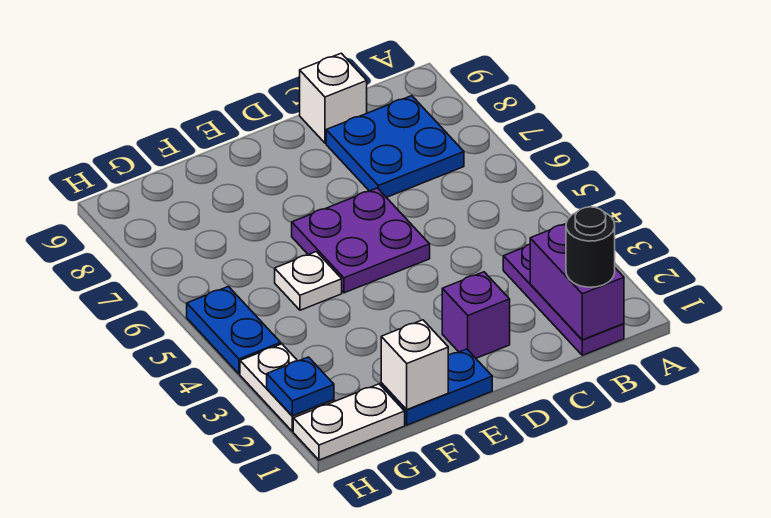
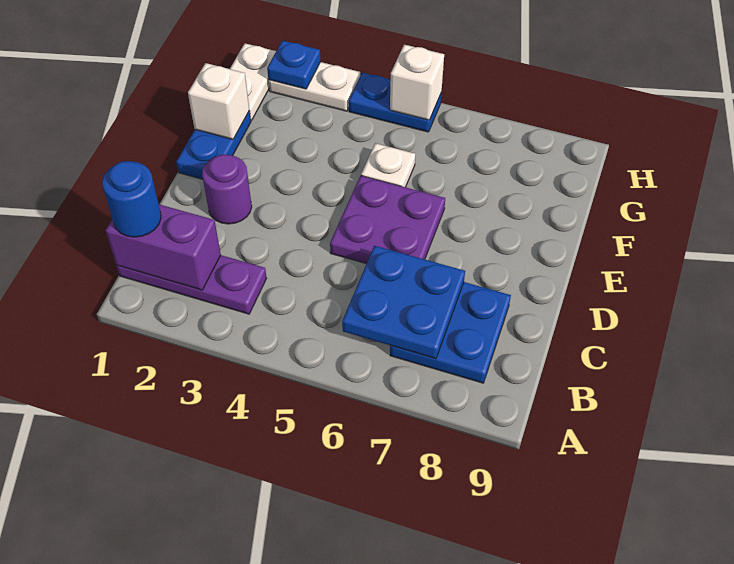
black 1x1 round brick [566,207,615,287] -> blue 1x1 round brick [102,161,161,237]
none -> blue 2x2 plate [342,246,465,359]
white 1x1 brick [300,53,367,143] -> white 1x1 brick moved to [390,45,444,120]
purple 1x1 brick [442,272,510,358] -> purple 1x1 round brick [202,154,252,224]

